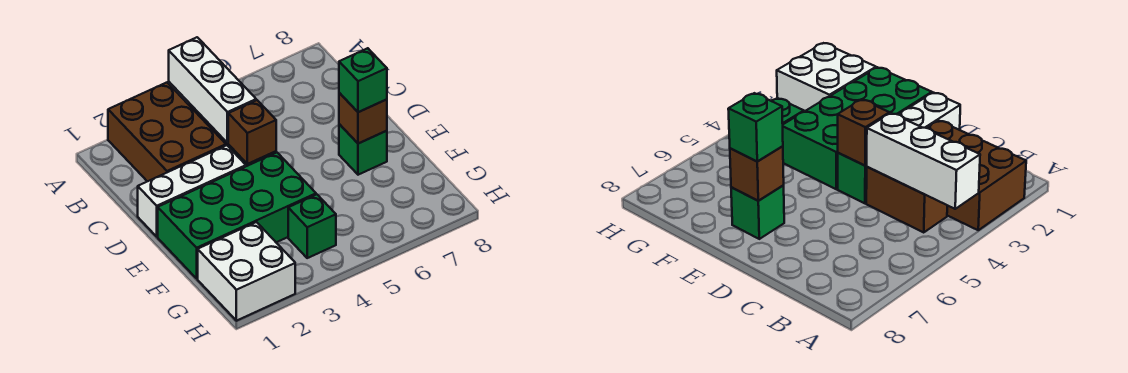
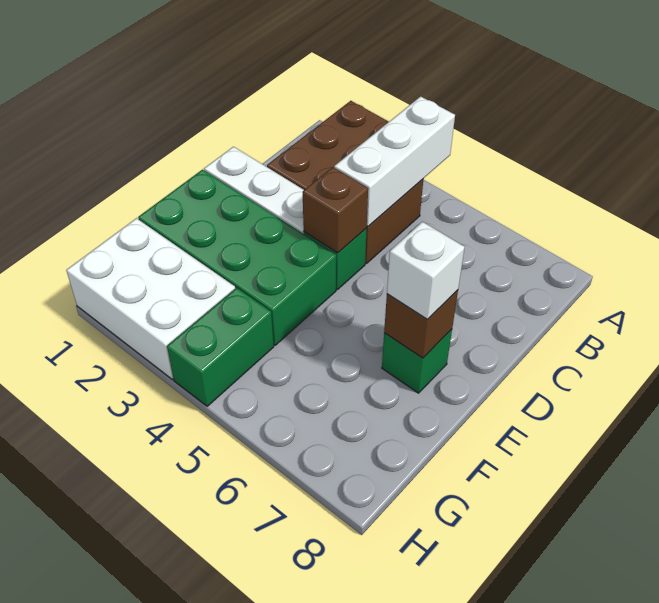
green 1x1 brick [339,48,387,112] -> white 1x1 brick [387,222,465,319]
white 2x2 brick [198,222,295,321] -> white 2x3 brick [66,218,235,379]
green 1x1 brick [288,194,336,258] -> green 1x2 brick [167,288,274,406]

